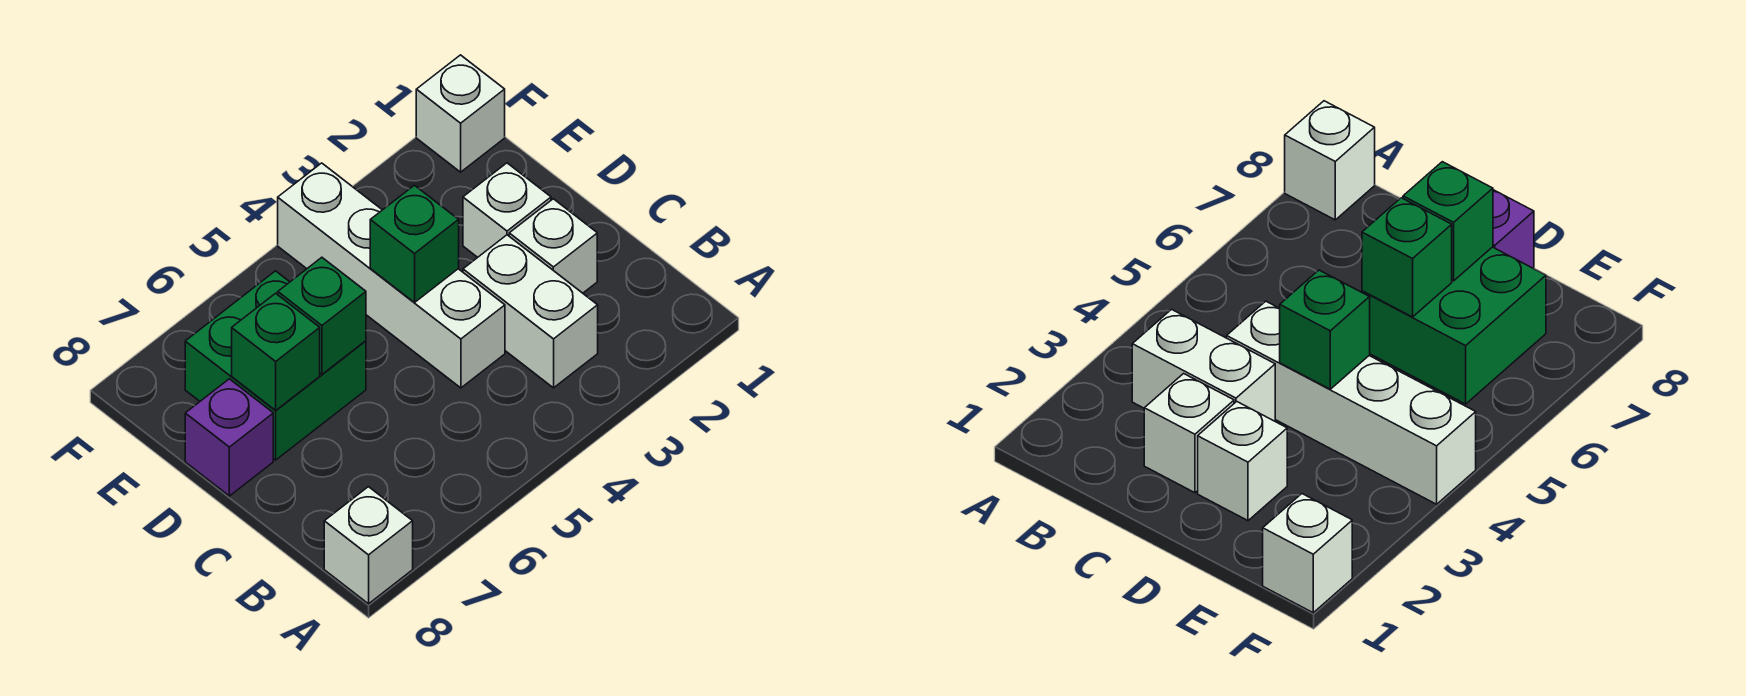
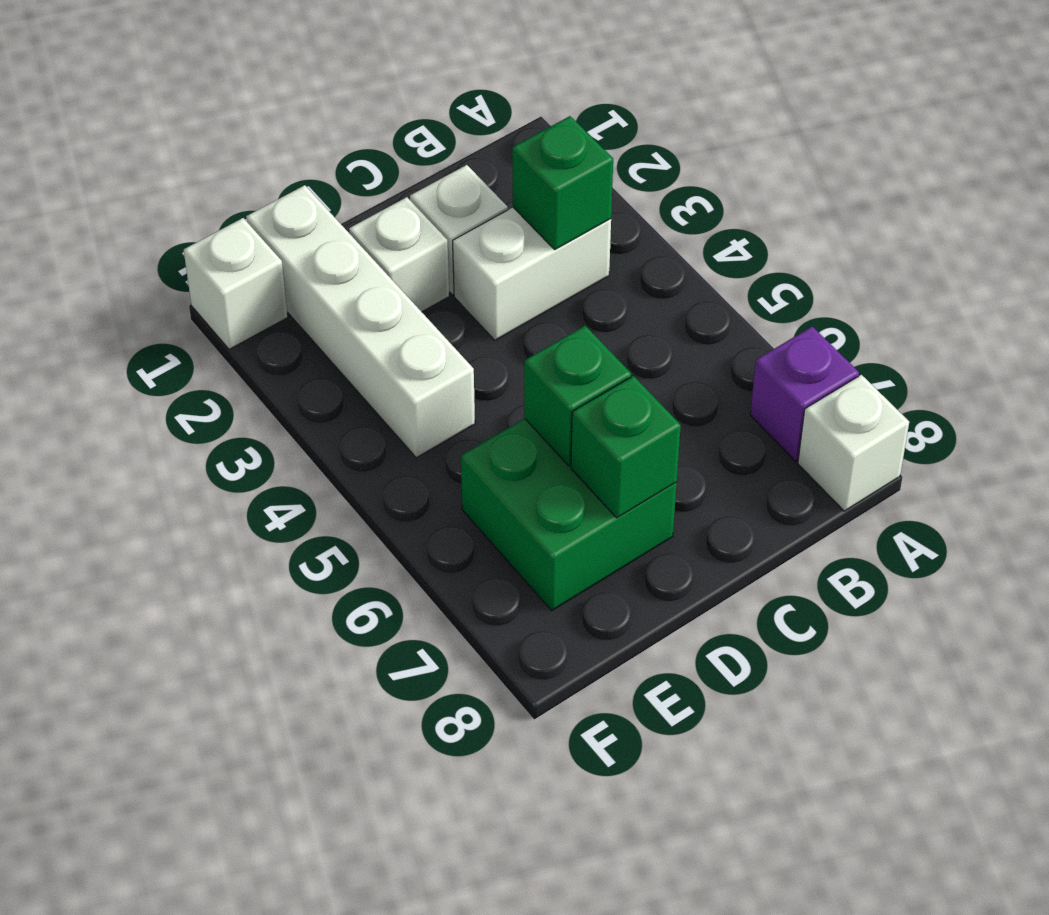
white 1x4 brick [278,163,505,388] -> white 1x4 brick turned to [246,185,475,458]
green 1x1 brick [370,185,459,302] -> green 1x1 brick moved to [512,116,613,249]
purple 1x1 brick [185,379,273,496] -> purple 1x1 brick moved to [750,326,859,461]

